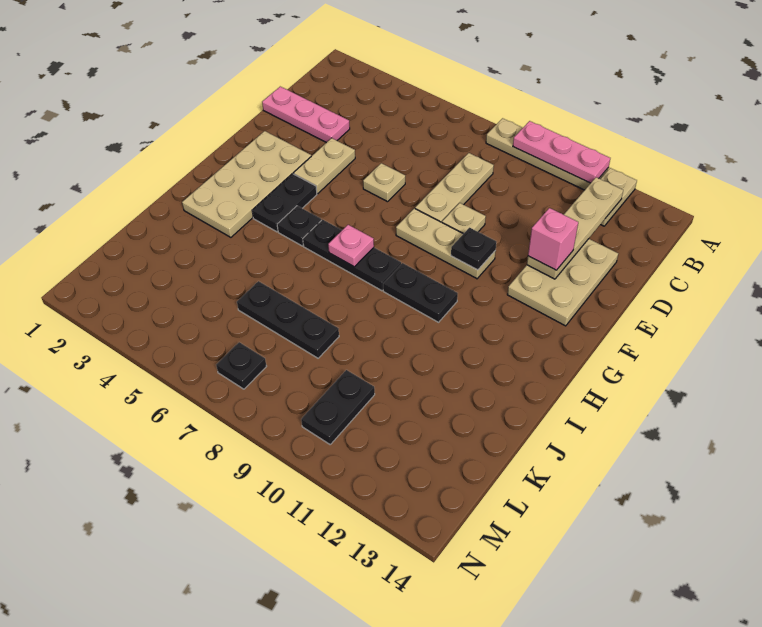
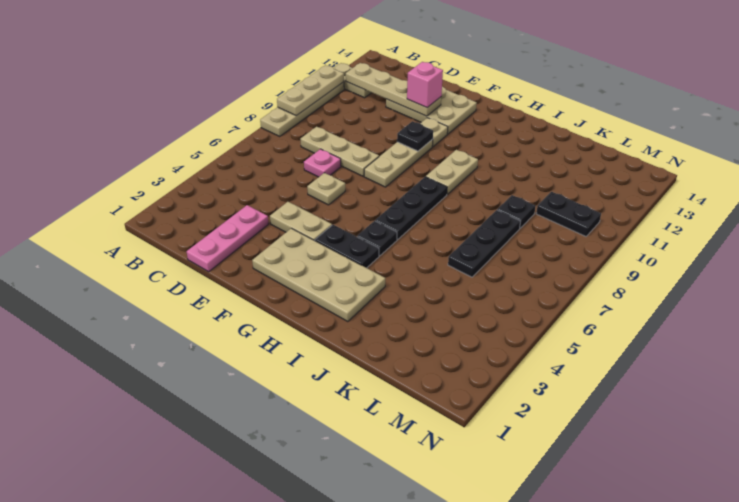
pink 1x3 plate [513,121,610,183] -> tan 1x3 plate [277,65,344,116]
tan 1x1 plate [442,203,486,234] -> tan 1x1 plate moved to [420,118,448,147]
pink 1x1 plate [328,225,374,267] -> pink 1x1 plate moved to [304,149,341,177]
black 1x2 plate [383,263,458,322] -> tan 1x2 plate [426,150,478,194]
black 1x1 plate [216,342,267,389] -> black 1x1 plate moved to [497,195,535,228]

